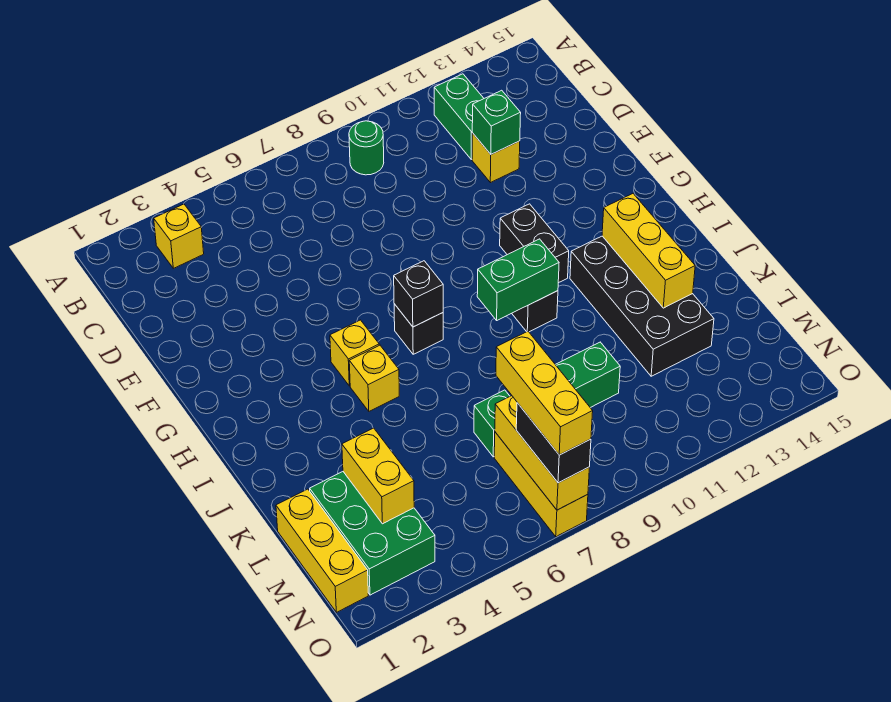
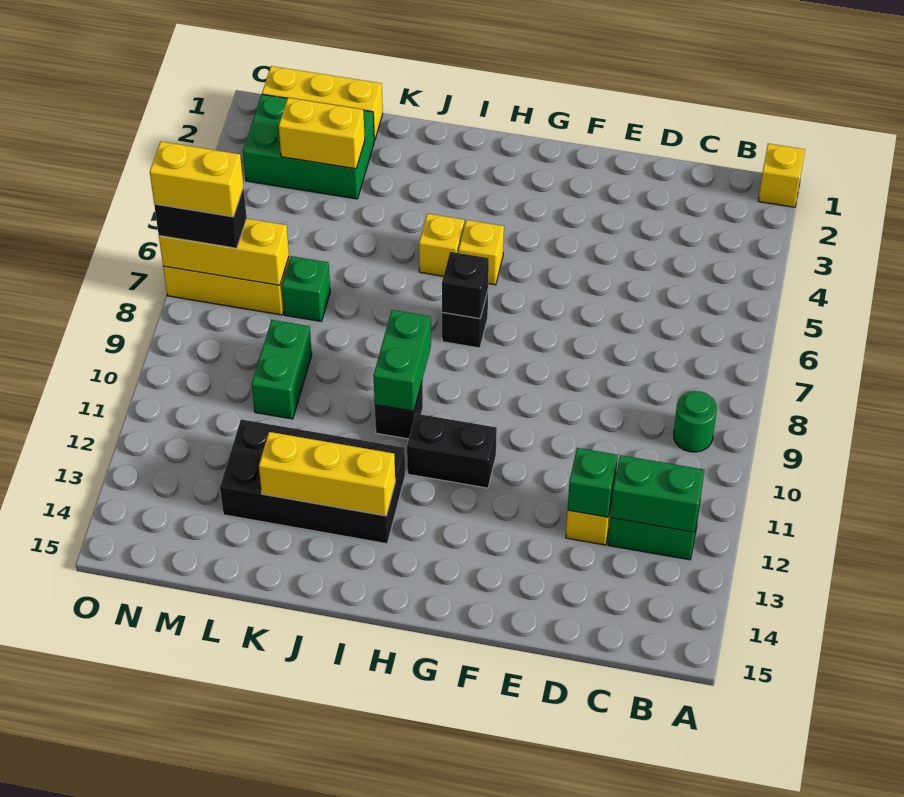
yellow 1x1 brick [154,204,204,268] -> yellow 1x1 brick moved to [758,144,805,207]
none -> green 1x2 brick [610,455,704,532]
yellow 1x3 brick [496,331,593,455] -> yellow 1x2 brick [150,142,243,217]

